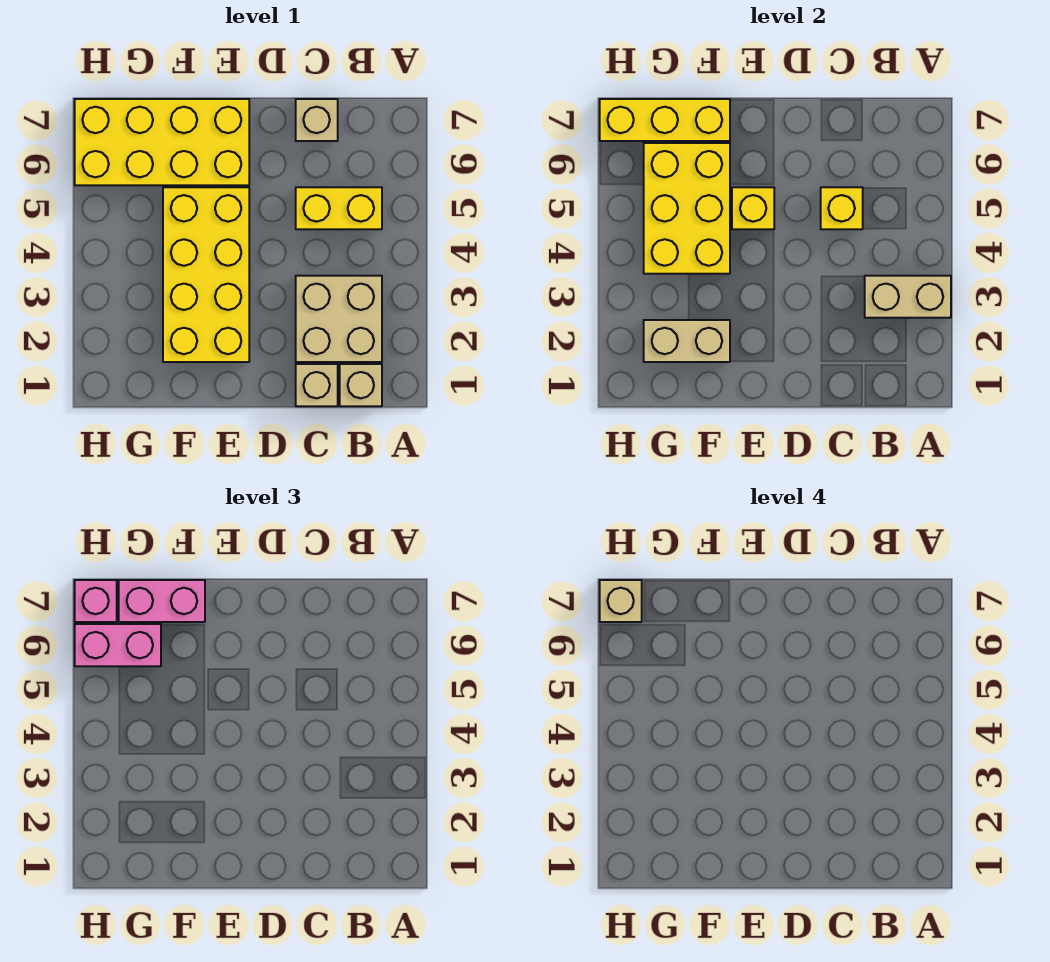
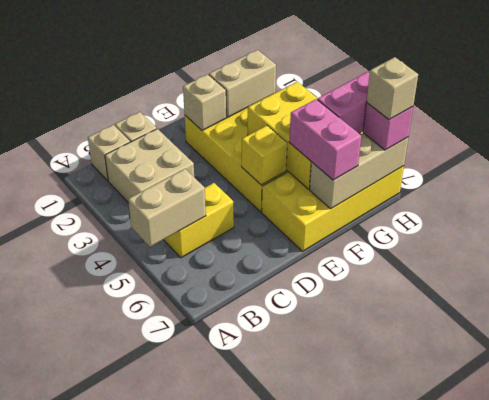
tan 1x2 brick [865,276,951,318] -> tan 1x2 brick moved to [128,169,206,247]
yellow 1x1 brick [821,187,863,229] -> none
tan 1x1 brick [296,99,338,141] -> tan 1x1 brick moved to [183,74,226,131]
yellow 1x3 brick [600,99,730,141] -> tan 1x3 brick [310,133,408,209]
pink 1x2 brick [119,580,205,622] -> pink 1x2 brick turned to [289,99,361,180]

